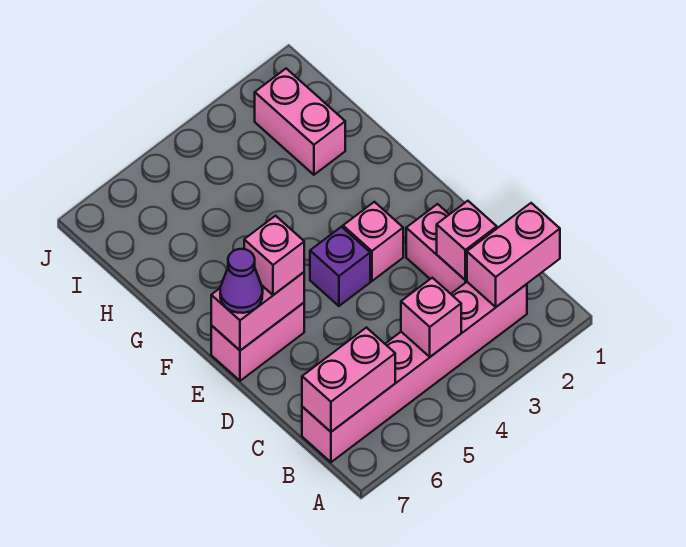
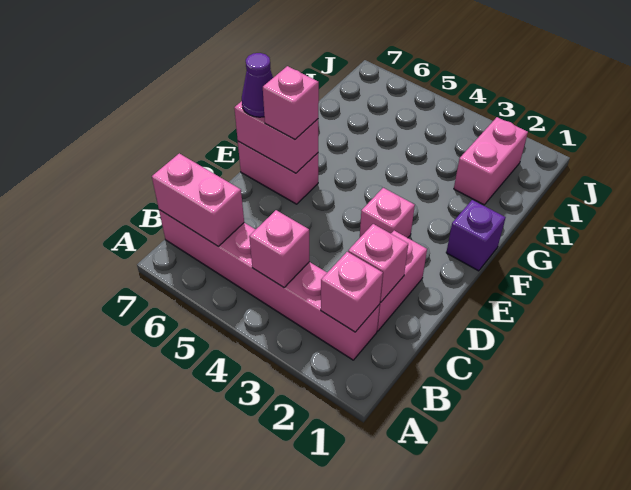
pink 1x2 brick [467,203,560,307] -> pink 1x1 brick [321,252,383,332]
purple 1x1 brick [310,227,370,306] -> purple 1x1 brick moved to [446,200,506,271]

